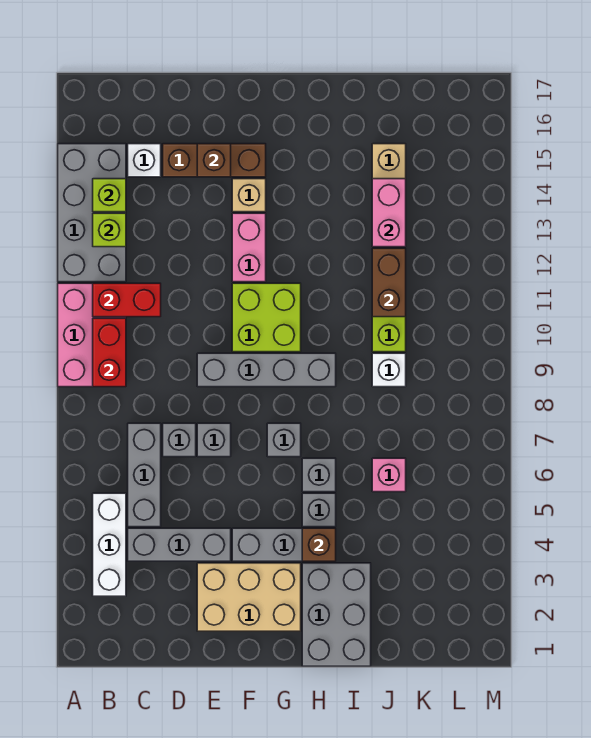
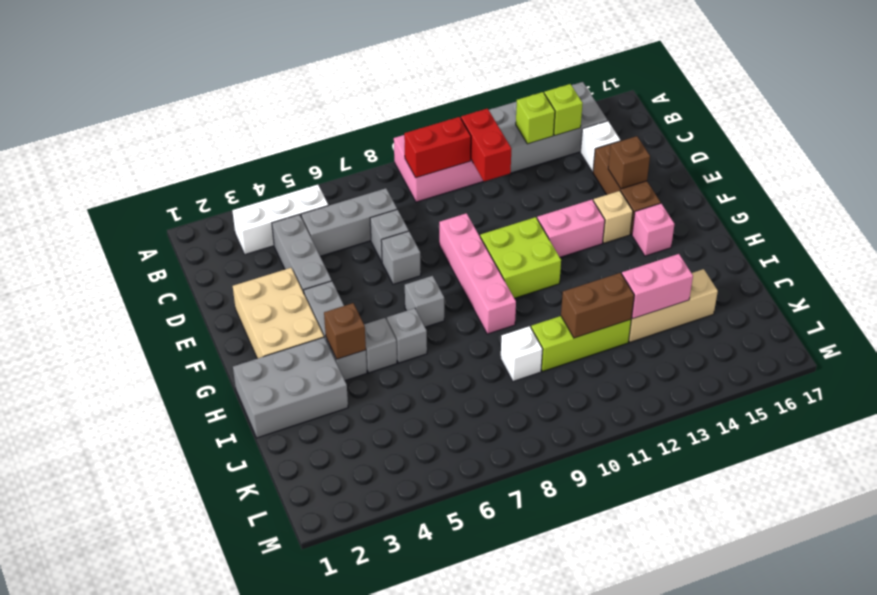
grey 1x4 brick [197,353,336,387] -> pink 1x4 brick [439,213,516,334]
pink 1x1 brick [372,458,406,492] -> pink 1x1 brick moved to [632,203,674,256]

